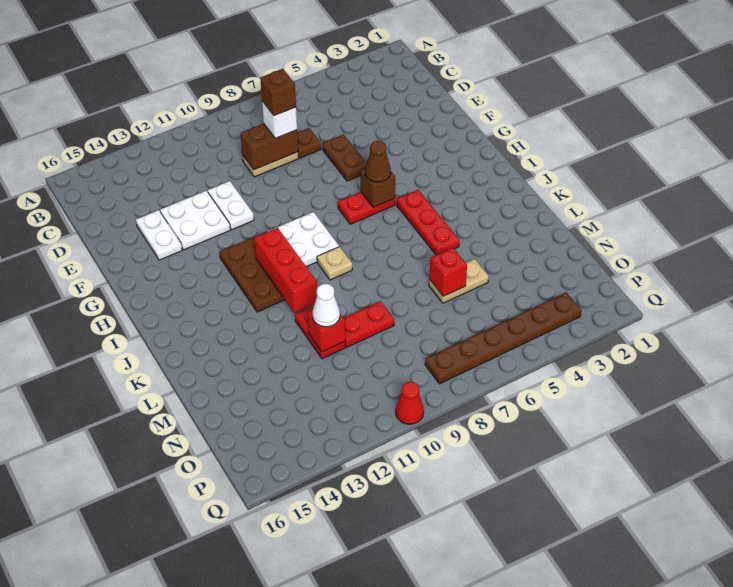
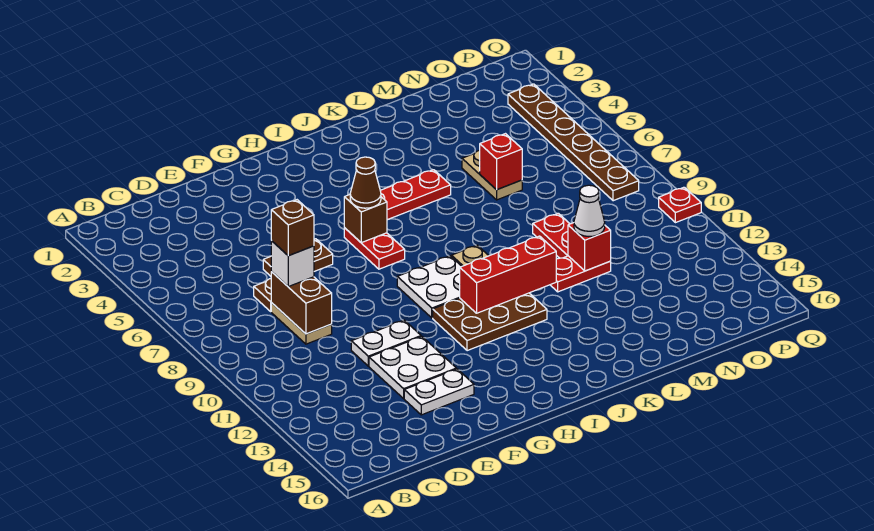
red 1x1 cone [396,382,424,424] -> red 1x1 plate [659,187,701,223]

